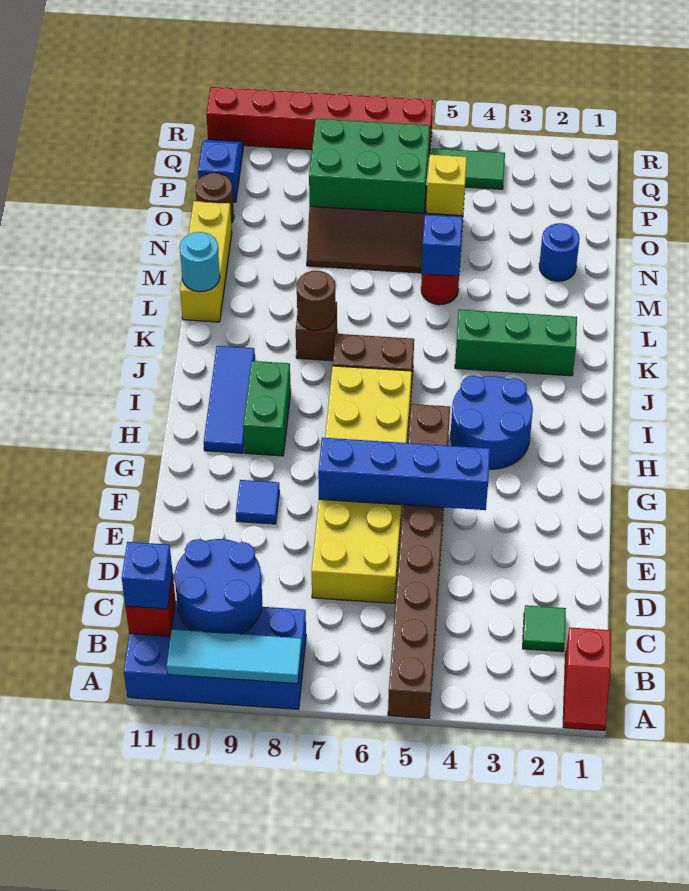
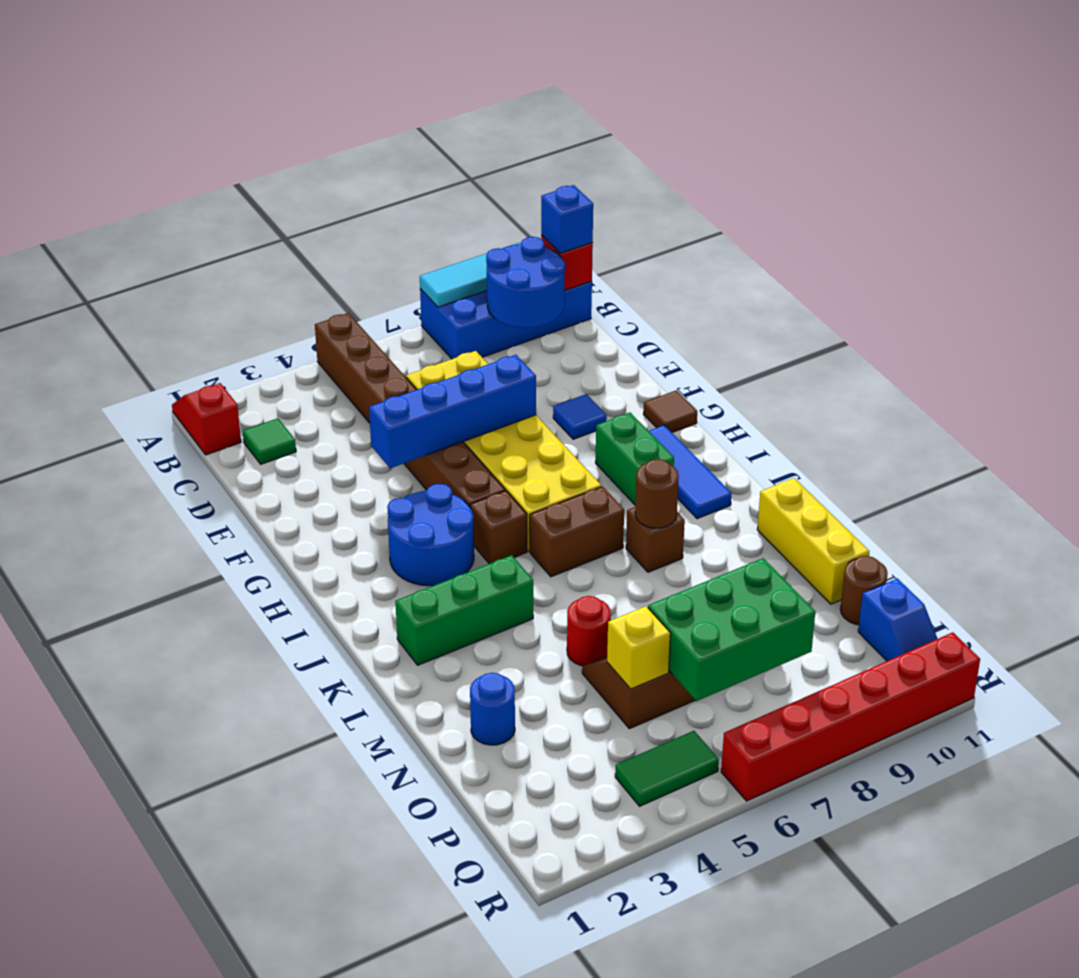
none -> brown 1x1 tile [643,390,697,432]
none -> brown 1x1 brick [470,491,527,564]
cyan 1x1 round brick [180,232,220,292] -> none
blue 1x1 brick [421,215,463,276] -> none

